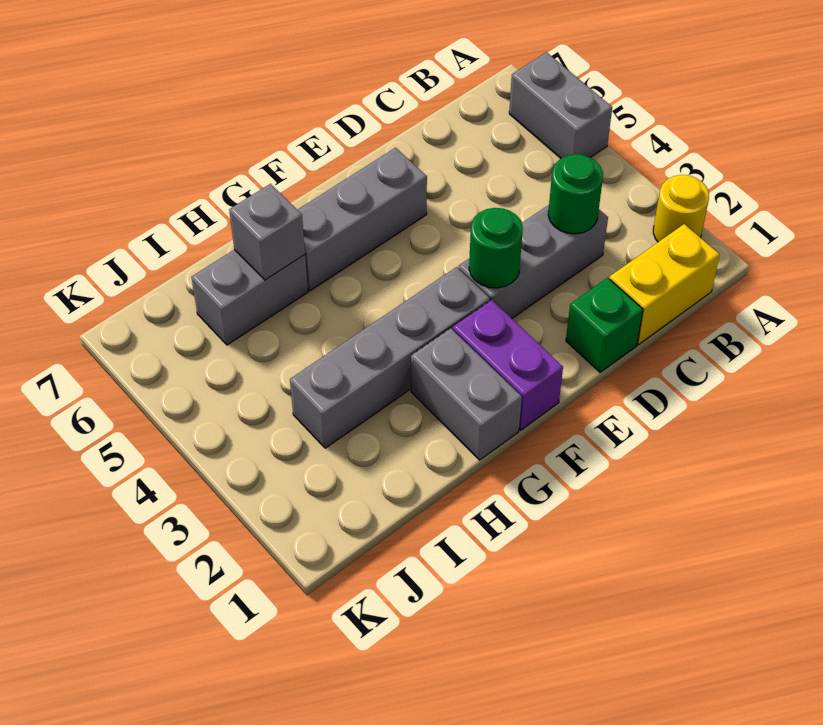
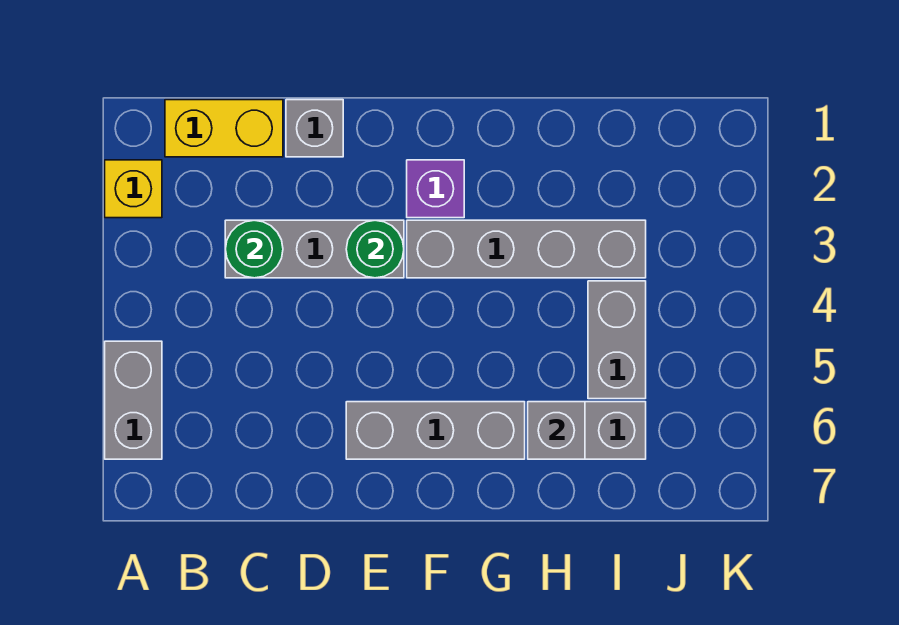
yellow 1x1 round brick [653,175,709,242] -> yellow 1x1 brick [105,160,162,218]
green 1x1 brick [566,278,643,373] -> grey 1x1 brick [286,100,343,157]
purple 1x2 brick [453,300,563,430] -> purple 1x1 brick [407,160,464,218]
grey 1x2 brick [411,328,522,460] -> grey 1x2 brick moved to [588,281,646,399]

